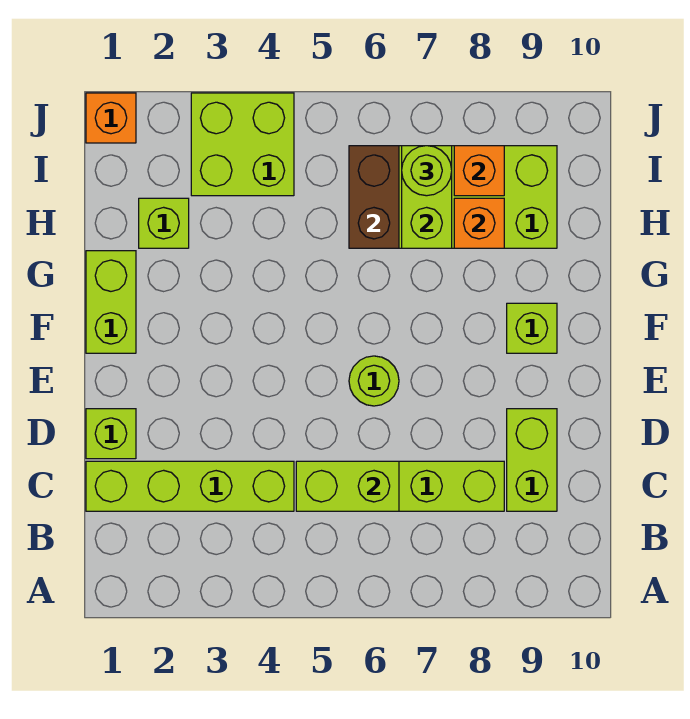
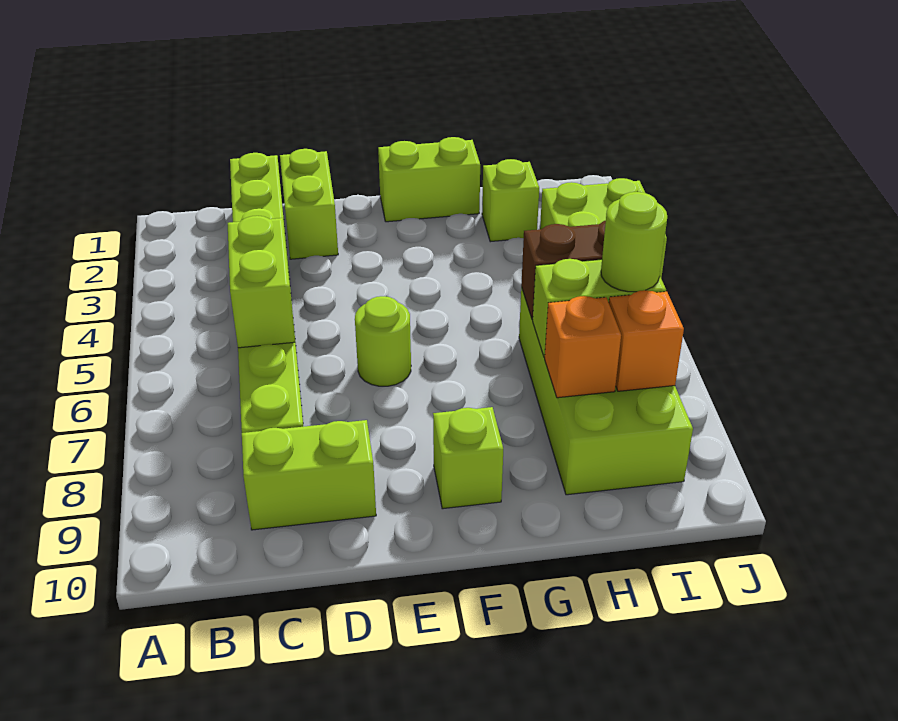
lime 1x1 brick [86,409,136,459] -> lime 1x2 brick [280,149,338,259]
orange 1x1 brick [86,93,136,143] -> none

